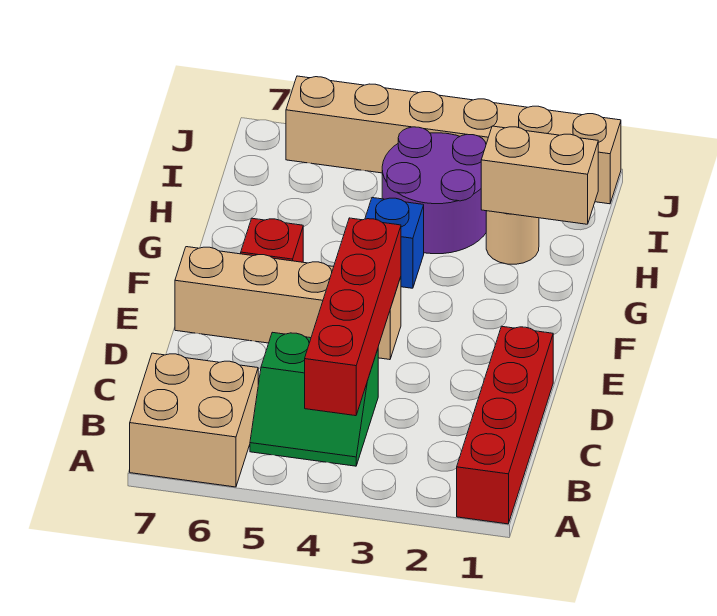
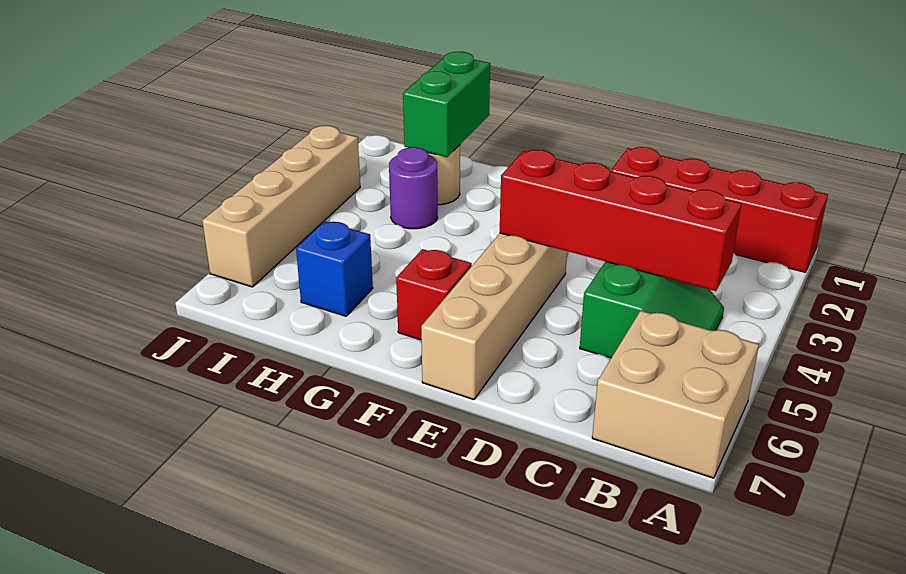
blue 1x1 brick [365,198,424,288] -> blue 1x1 brick moved to [296,222,373,316]
tan 1x2 brick [481,126,598,224] -> green 1x2 brick [403,52,490,157]
purple 2x2 round brick [382,127,486,254] -> purple 1x1 round brick [389,147,438,229]
tan 1x6 brick [286,76,621,204] -> tan 1x4 brick [202,126,360,287]

